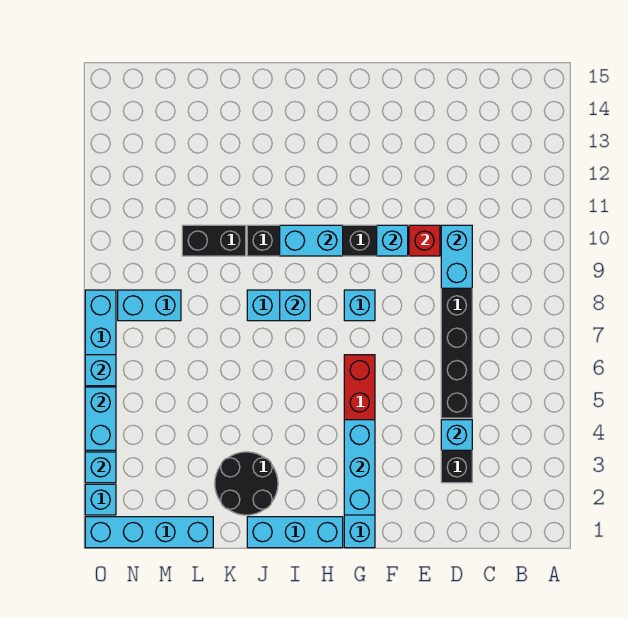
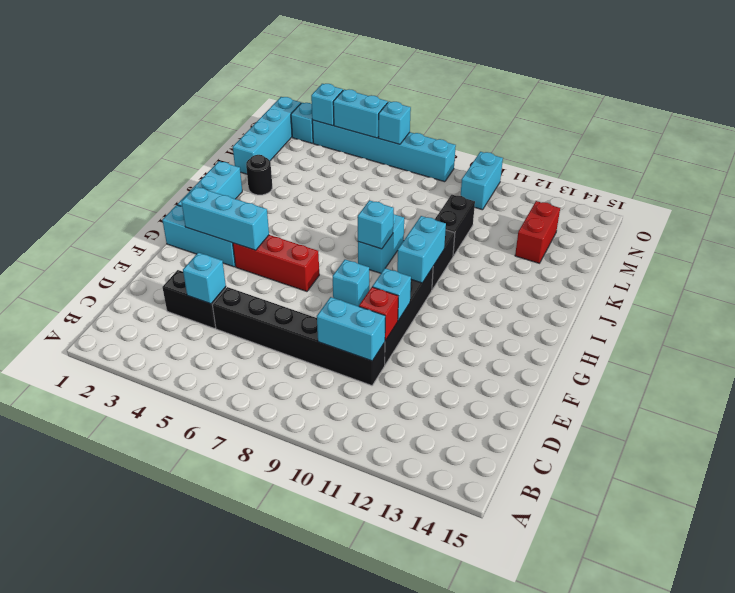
black 2x2 round brick [215,452,278,515] -> black 1x1 round brick [246,155,272,195]
none -> red 1x2 brick [515,201,560,263]
cyan 1x2 brick [118,290,181,321] -> cyan 1x2 brick moved to [461,152,503,210]

